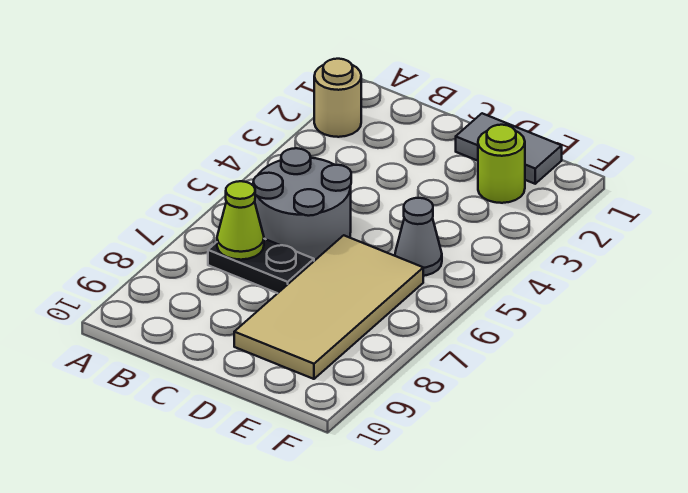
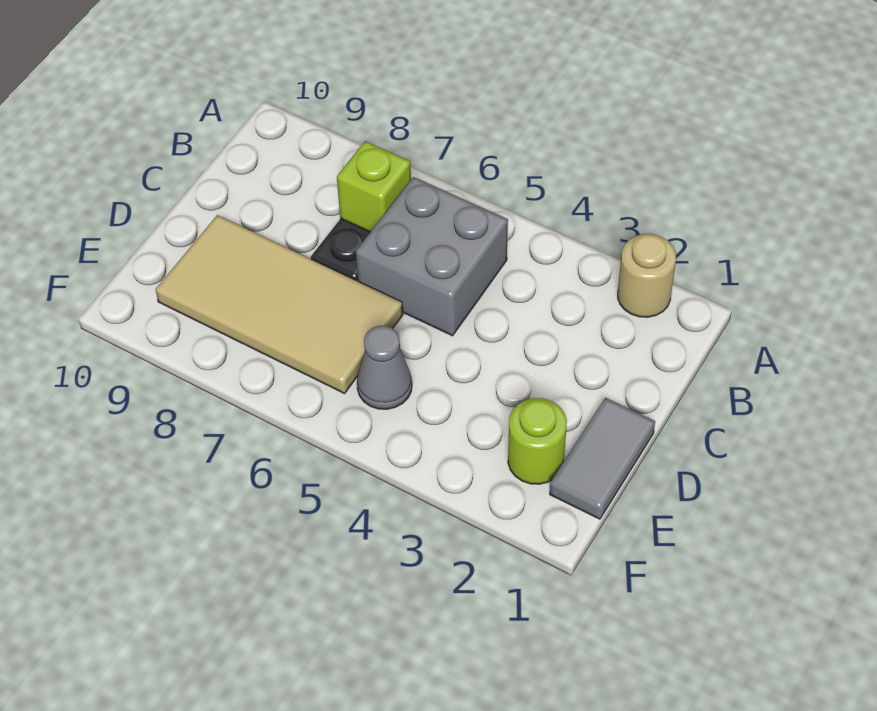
grey 2x2 round brick [253,148,351,261] -> grey 2x2 brick [356,177,508,336]
lime 1x1 cone [217,181,264,260] -> lime 1x1 brick [337,141,411,232]

